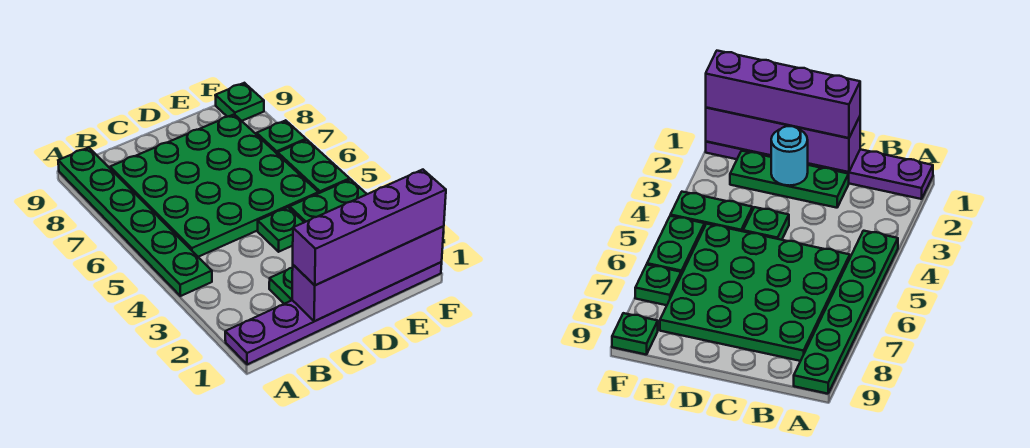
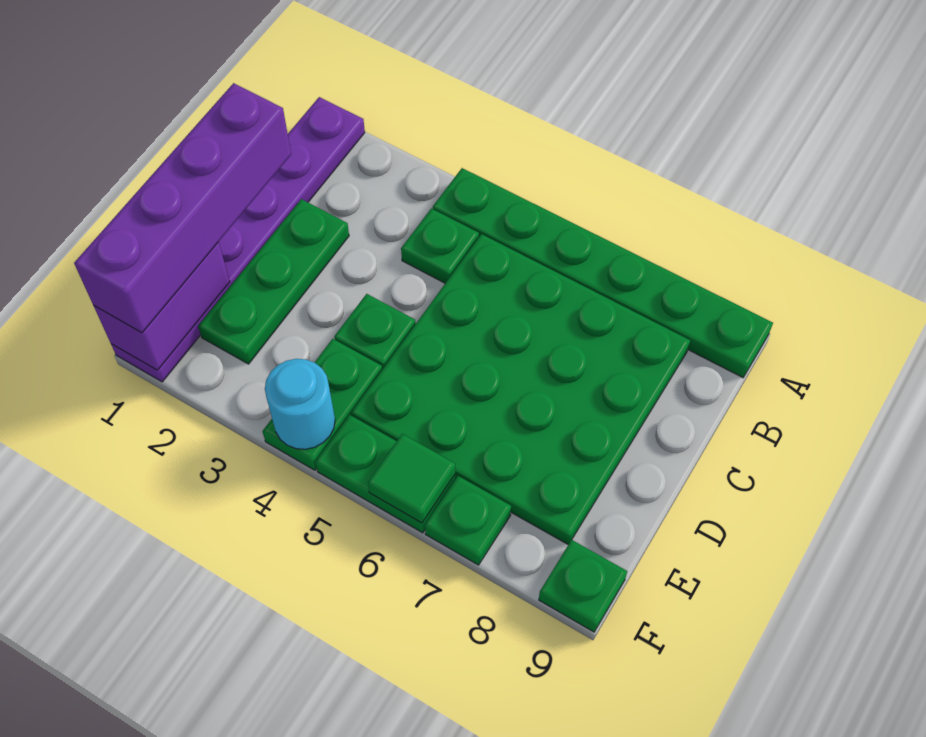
none -> green 1x1 plate [401,208,479,283]
purple 1x4 brick [292,226,444,321] -> purple 1x2 brick [93,242,230,370]
cyan 1x1 round brick [771,126,808,186] -> cyan 1x1 round brick moved to [265,359,335,449]
none -> green 1x1 tile [368,434,455,523]

